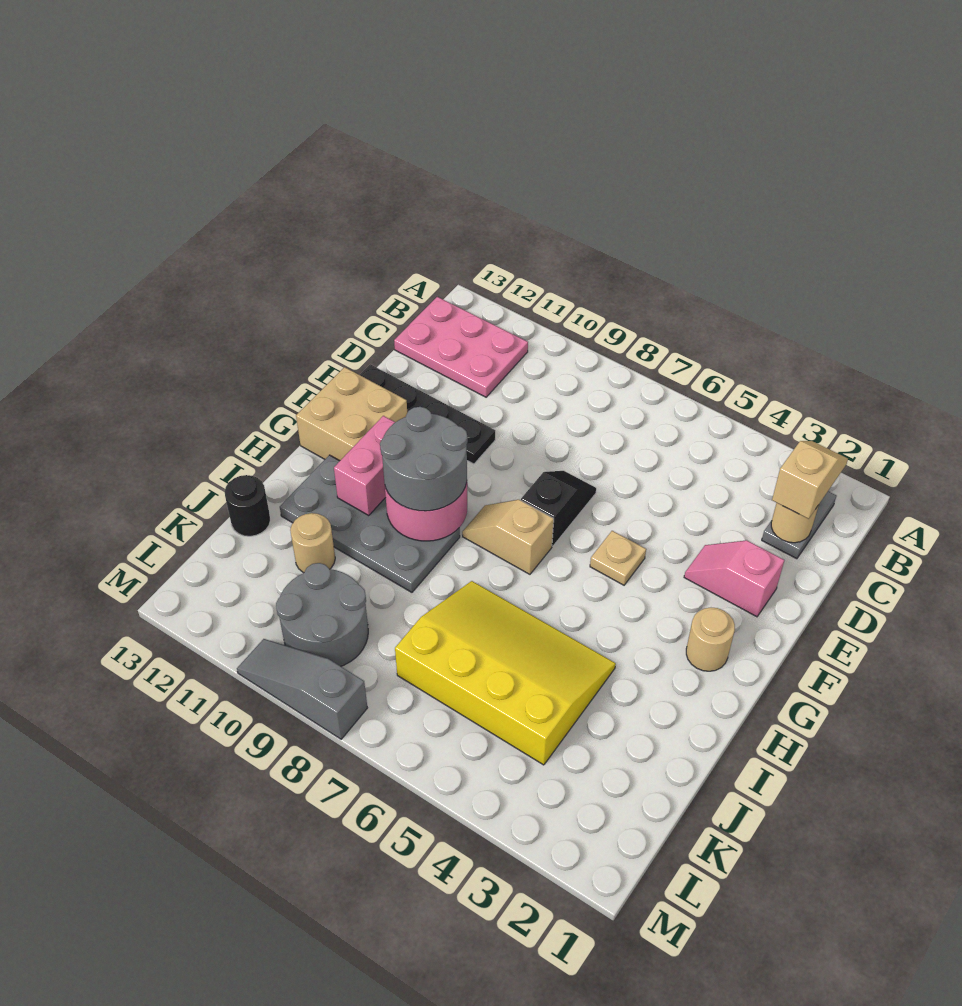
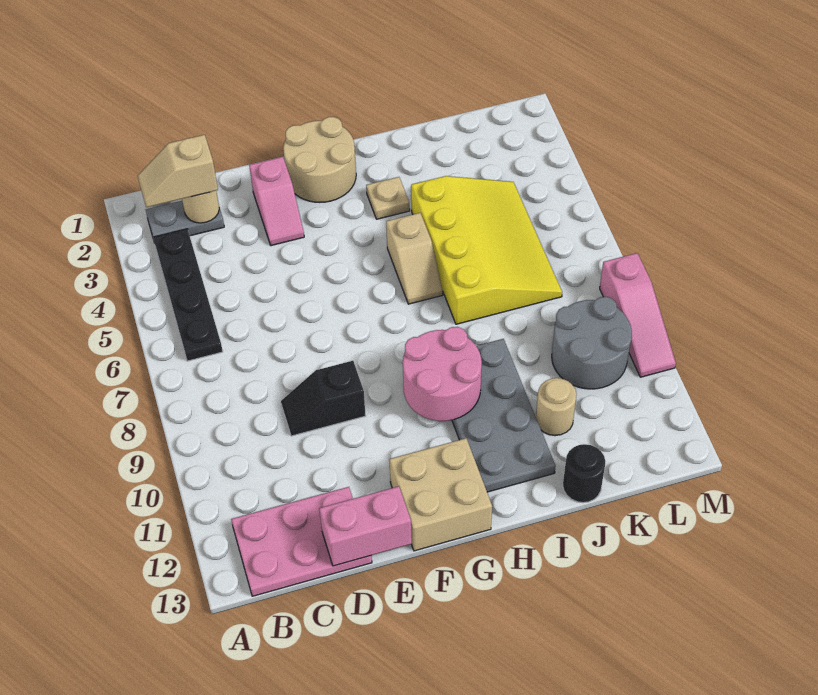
pink 2x3 plate [394,297,528,397] -> pink 2x3 plate turned to [231,487,372,596]
black 1x2 slope [521,471,596,546] -> black 1x2 slope moved to [281,361,366,436]
black 1x4 plate [360,364,495,464] -> black 1x4 plate moved to [153,229,223,361]
tan 1x1 plate [590,531,646,585] -> tan 1x1 plate moved to [366,177,410,219]
tan 1x1 round brick [686,608,735,671] -> tan 2x2 round brick [283,117,356,202]
tan 1x2 slope [462,500,554,574] -> tan 1x2 slope moved to [386,213,443,304]
grey 2x2 round brick [380,407,468,511] -> none
pink 1x2 brick [334,416,395,516] -> pink 1x2 brick moved to [319,486,412,566]
yellow 3x4 slope [395,581,616,765] -> yellow 3x4 slope turned to [411,176,562,324]
grey 1x3 slope [237,639,367,739] -> pink 1x3 slope [600,253,676,377]

